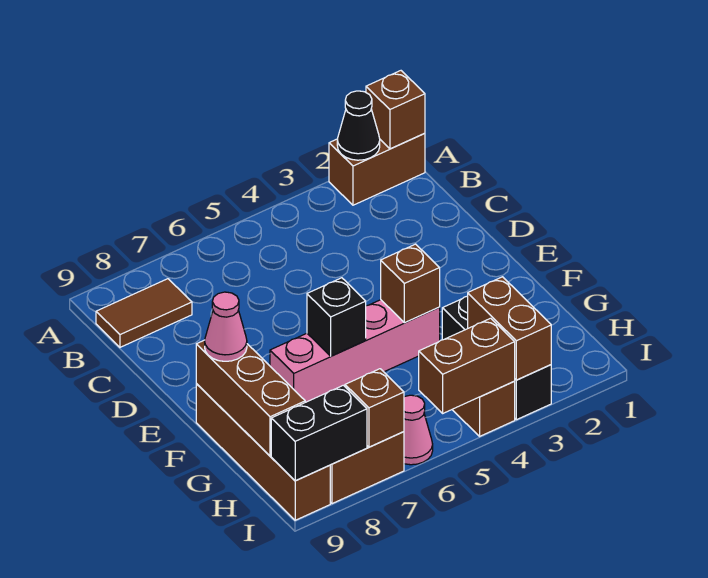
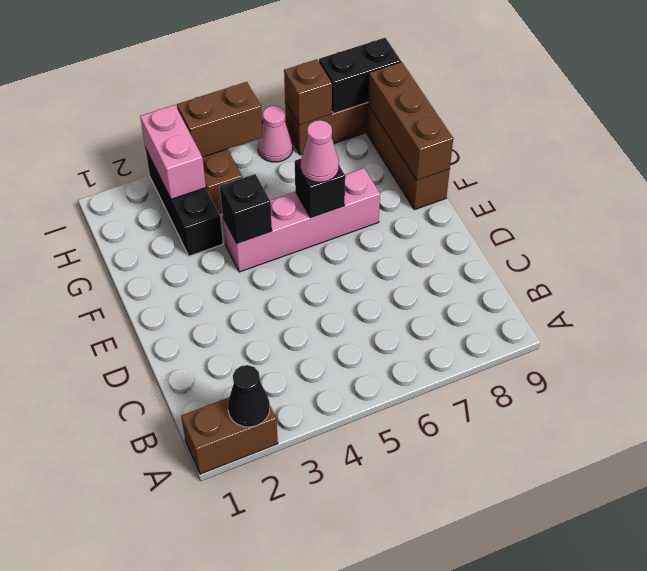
brown 1x1 brick [366,71,425,149] -> none
brown 1x2 tile [96,279,192,347] -> none
brown 1x1 brick [381,244,440,323] -> black 1x1 brick [220,174,272,243]
pink 1x1 cone [205,292,247,361] -> pink 1x1 cone moved to [301,120,339,182]
brown 1x2 brick [468,277,551,380] -> pink 1x2 brick [140,105,206,199]

